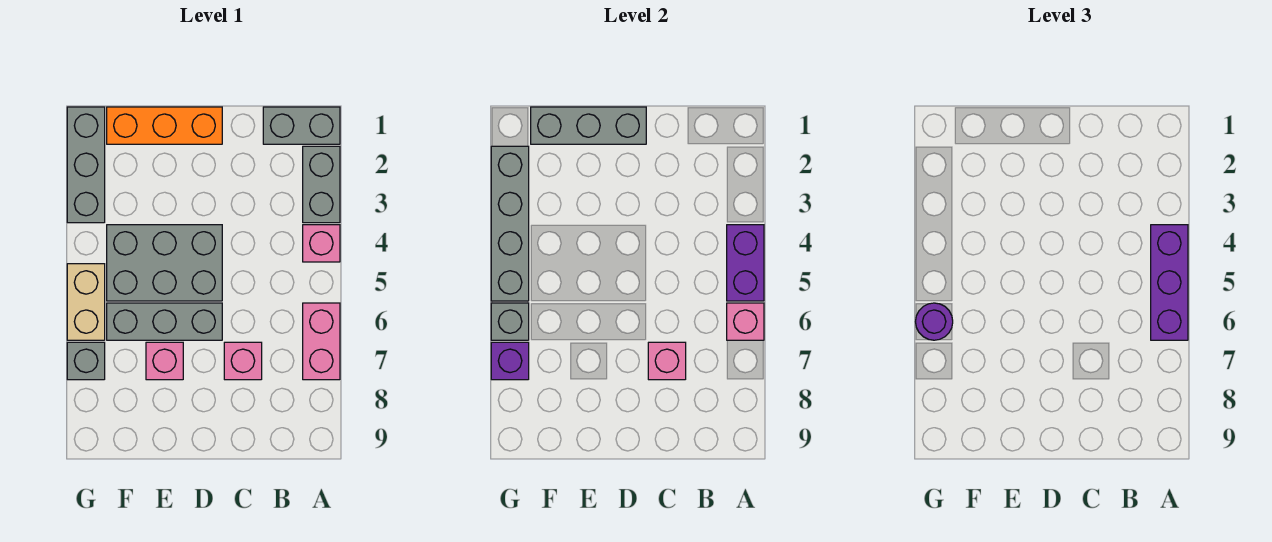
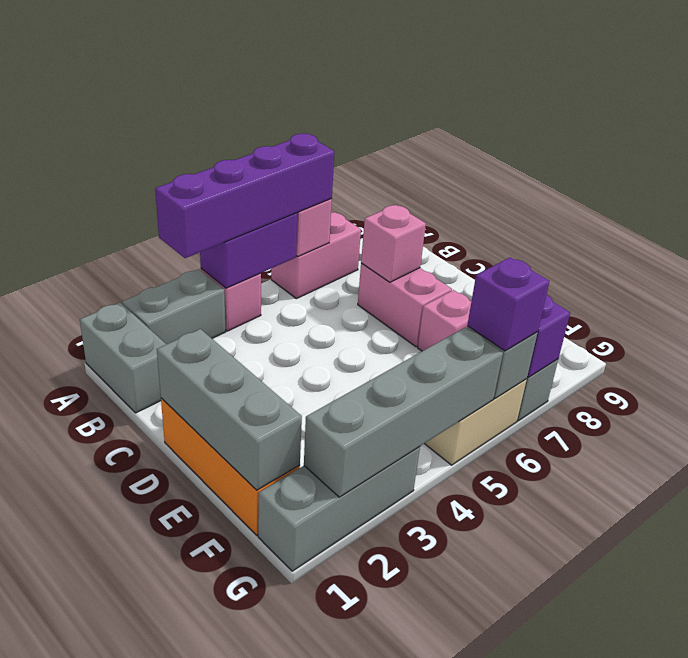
purple 1x3 brick [1151,225,1188,340] -> purple 1x4 brick [155,133,334,258]
pink 1x1 brick [224,342,262,380] -> pink 1x2 brick [358,263,452,347]
grey 2x3 brick [107,225,222,301] -> none
grey 1x3 brick [107,303,222,340] -> none
purple 1x1 round brick [916,303,953,340] -> purple 1x1 brick [467,257,549,351]

